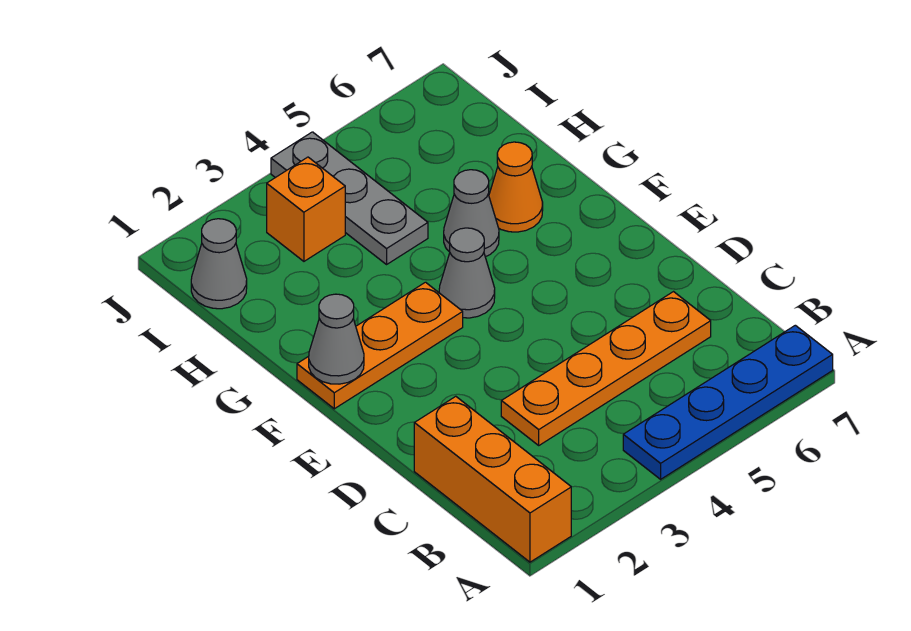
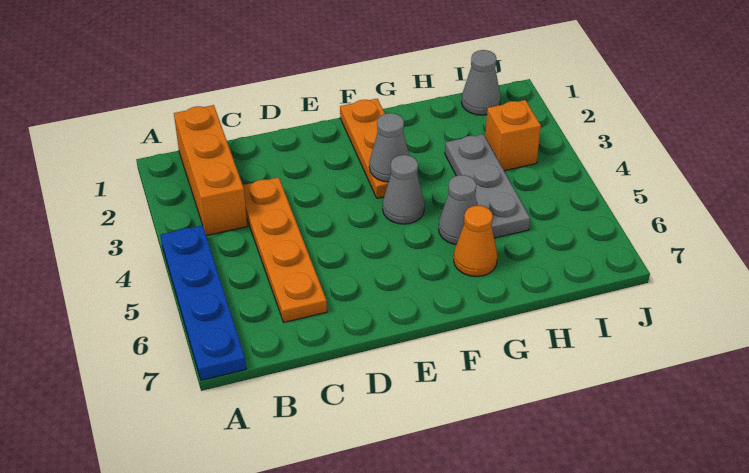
orange 1x3 brick [414,396,571,562] -> orange 1x3 brick turned to [174,105,247,236]
grey 1x1 cone [309,294,364,384] -> grey 1x1 cone moved to [369,113,409,182]
grey 1x3 plate [271,132,428,264] -> grey 1x3 plate turned to [445,134,530,238]

